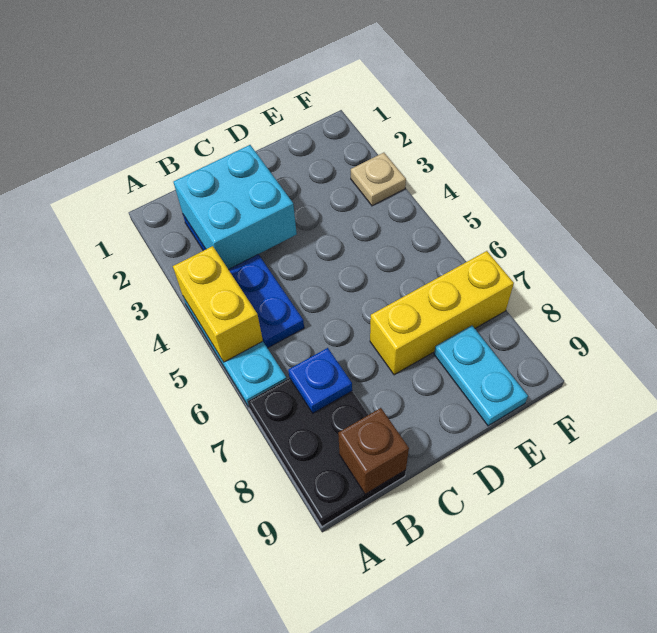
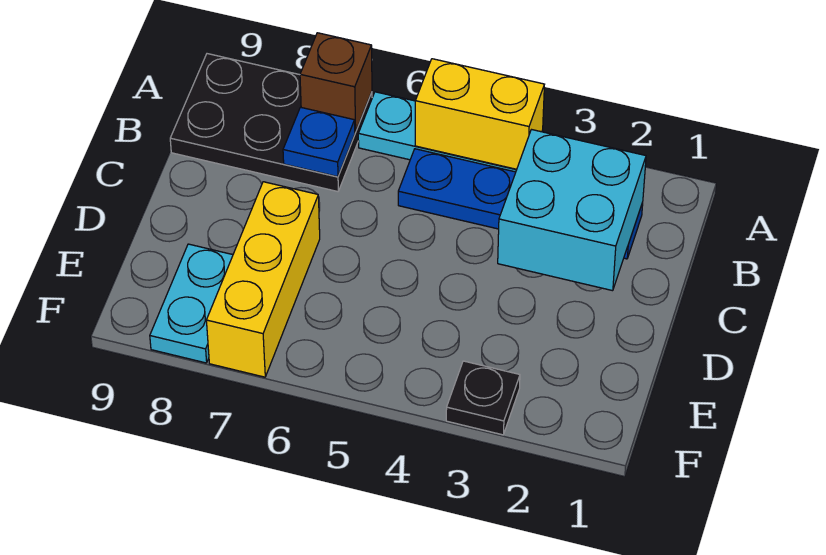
brown 1x1 brick [338,408,409,494] -> brown 1x1 brick moved to [300,33,372,132]
cyan 1x2 plate [434,326,528,426] -> cyan 1x2 plate turned to [150,244,233,363]
tan 1x1 plate [351,153,406,206] -> black 1x1 plate [446,361,520,435]

